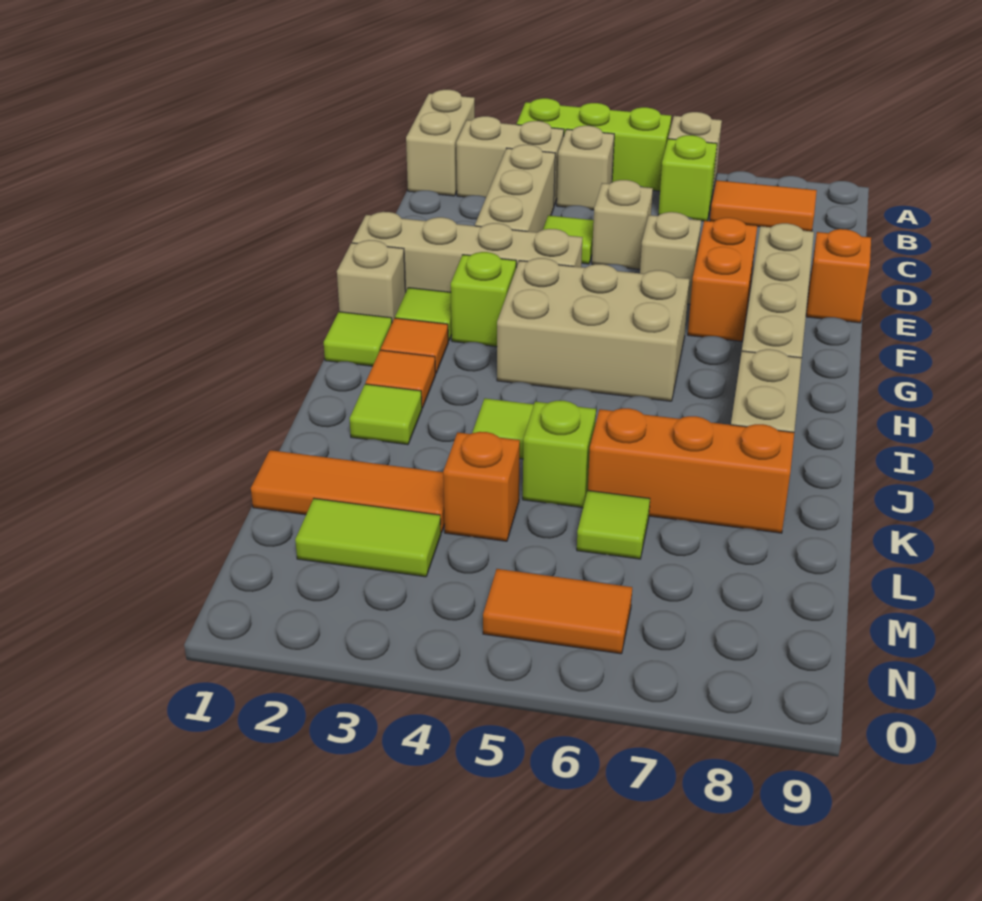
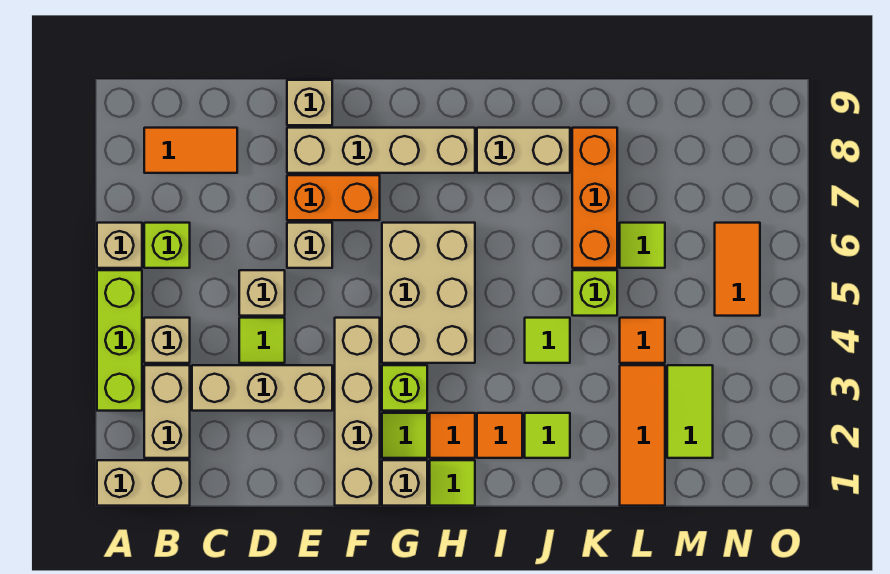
orange 1x2 tile [710,180,817,231] -> orange 1x2 tile turned to [144,128,237,173]
orange 1x1 brick [806,229,871,323] -> tan 1x1 brick [287,80,332,125]
orange 1x1 brick [443,432,520,541] -> orange 1x1 tile [620,318,665,363]

